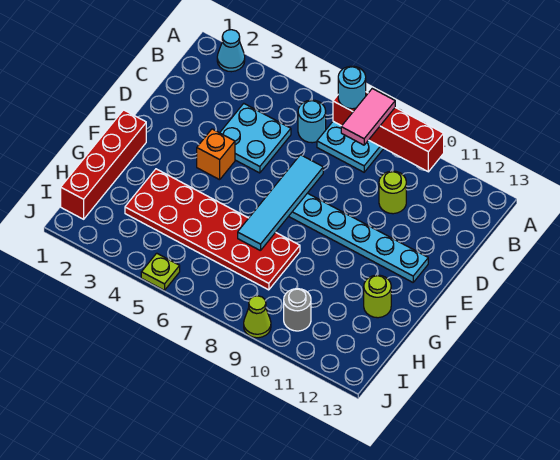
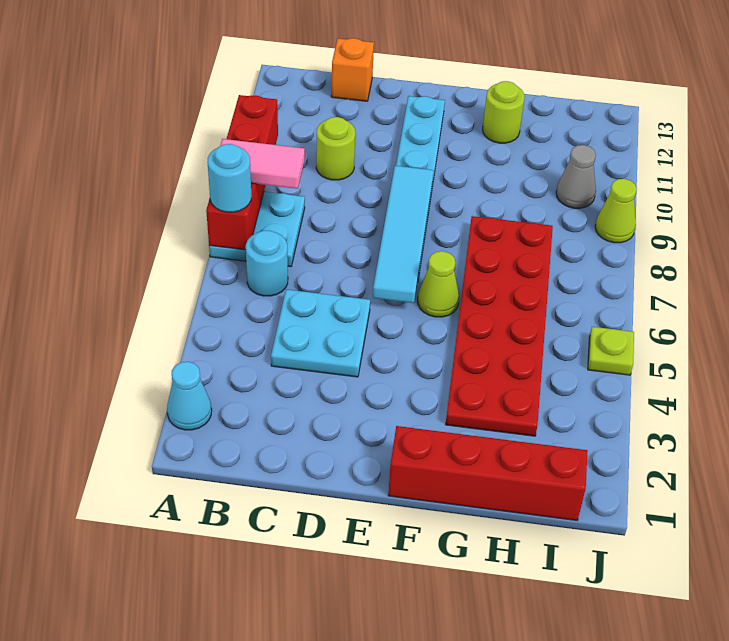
cyan 1x4 tile [238,155,323,251] -> cyan 1x4 tile turned to [373,166,434,303]
orange 1x1 brick [197,129,235,180] -> orange 1x1 brick moved to [331,38,374,101]
none -> lime 1x1 cone [418,251,459,317]
grey 1x1 round brick [284,289,311,331] -> grey 1x1 cone [556,145,596,208]

